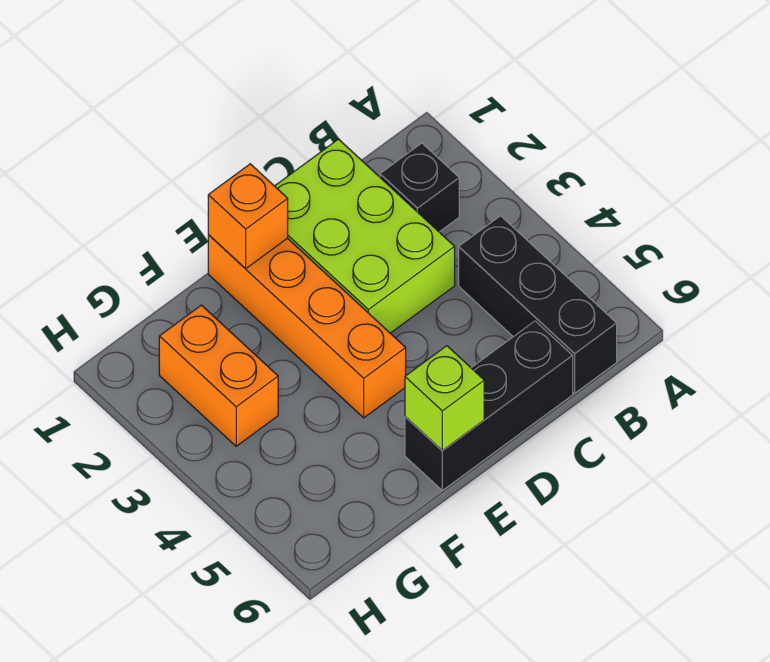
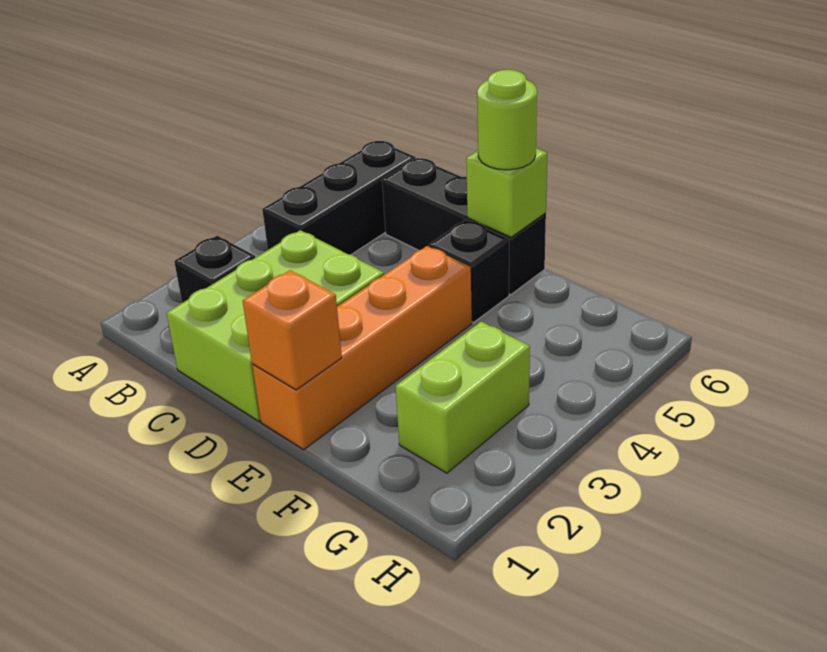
none -> black 1x1 brick [429,220,509,323]
none -> lime 1x1 round brick [477,70,537,170]
orange 1x2 brick [159,305,278,446] -> lime 1x2 brick [396,322,530,473]

